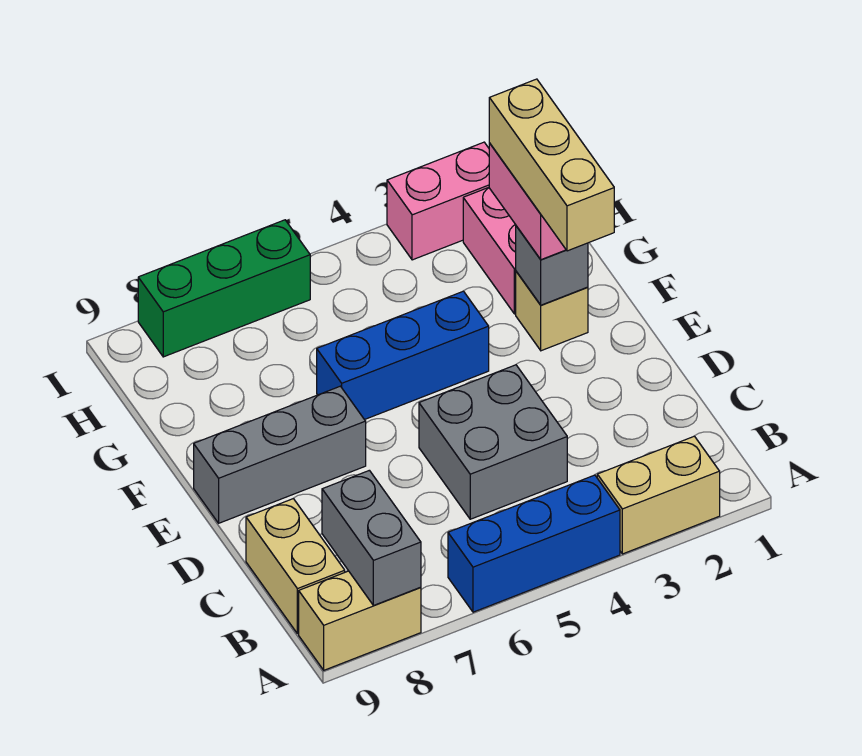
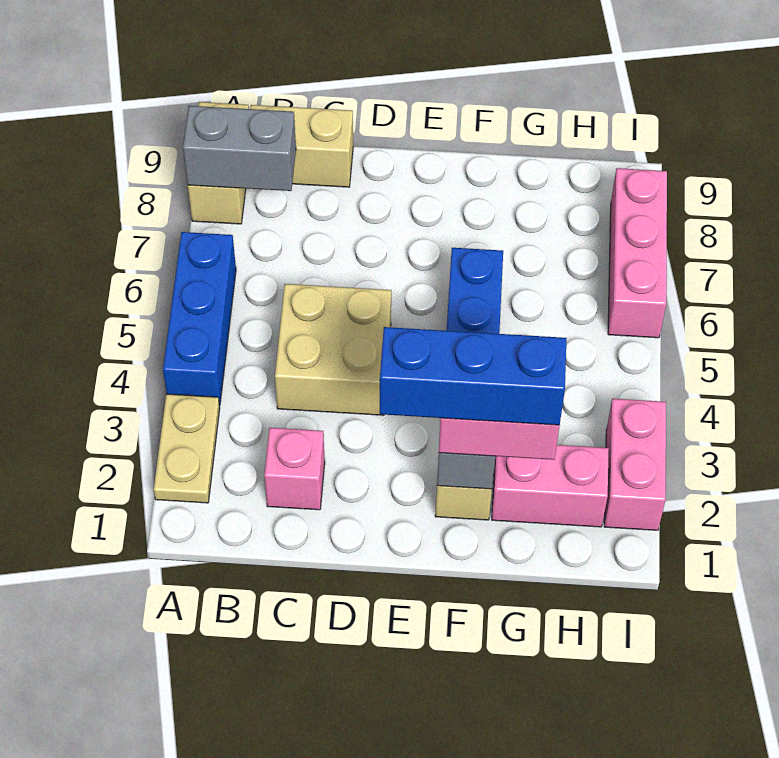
tan 1x2 brick [597,436,720,554] -> tan 1x2 plate [154,394,220,503]
none -> pink 1x1 brick [264,428,325,510]
grey 2x2 brick [419,365,567,519] -> tan 2x2 brick [275,284,391,415]
tan 1x3 brick [489,79,614,251] -> blue 1x3 brick [380,327,567,425]
grey 1x3 brick [194,386,366,523] -> none
green 1x3 brick [138,220,310,357] -> pink 1x3 brick [608,168,667,338]

